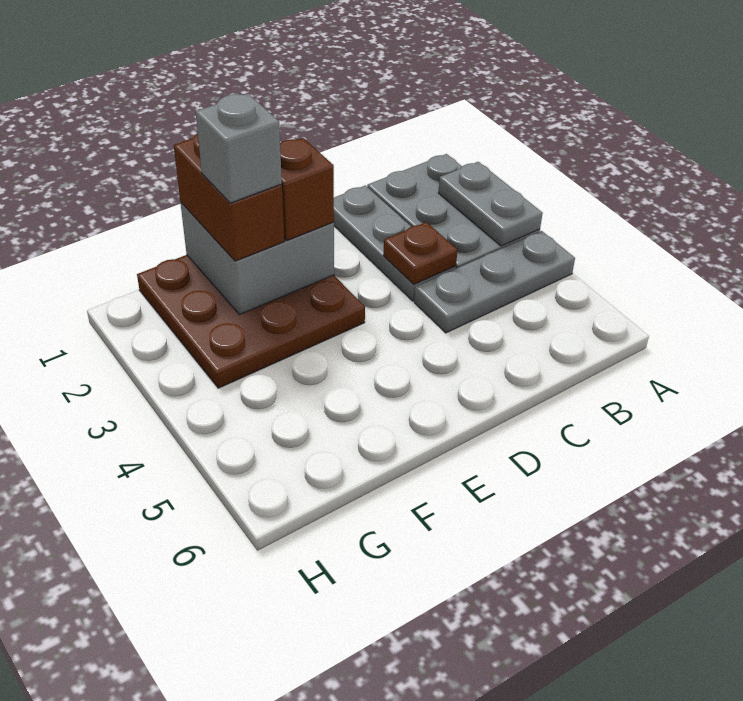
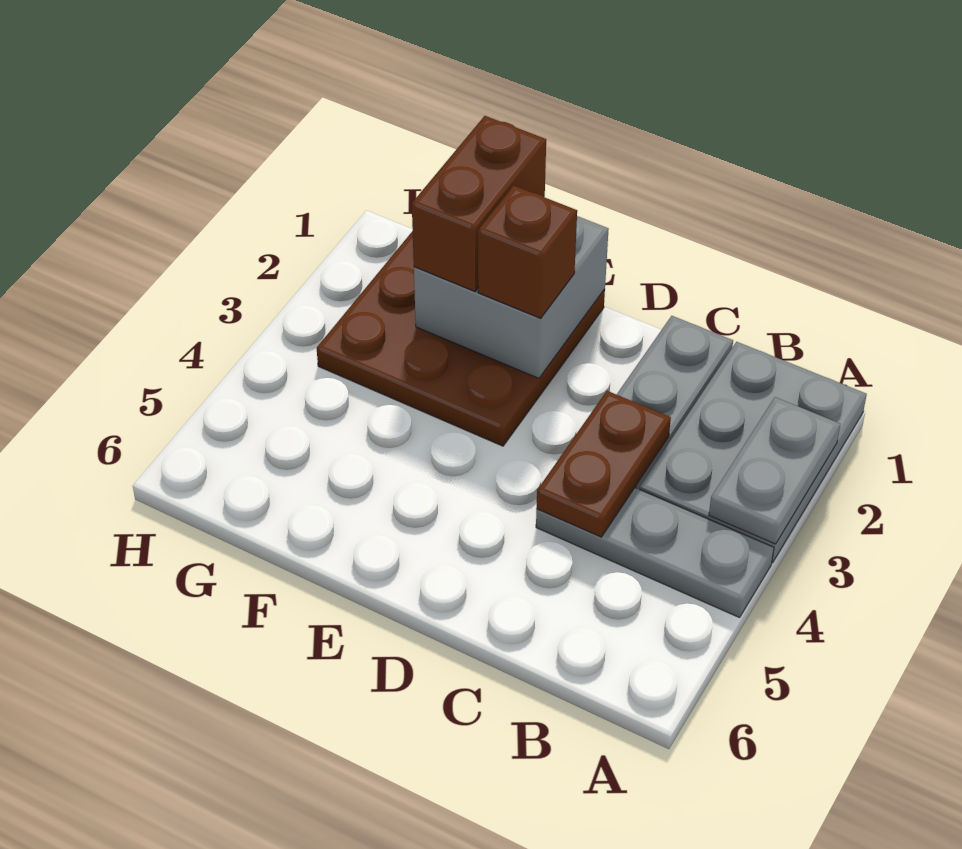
brown 1x1 plate [383,222,457,285] -> brown 1x2 plate [536,391,671,537]
grey 1x1 brick [196,94,282,203] -> none

